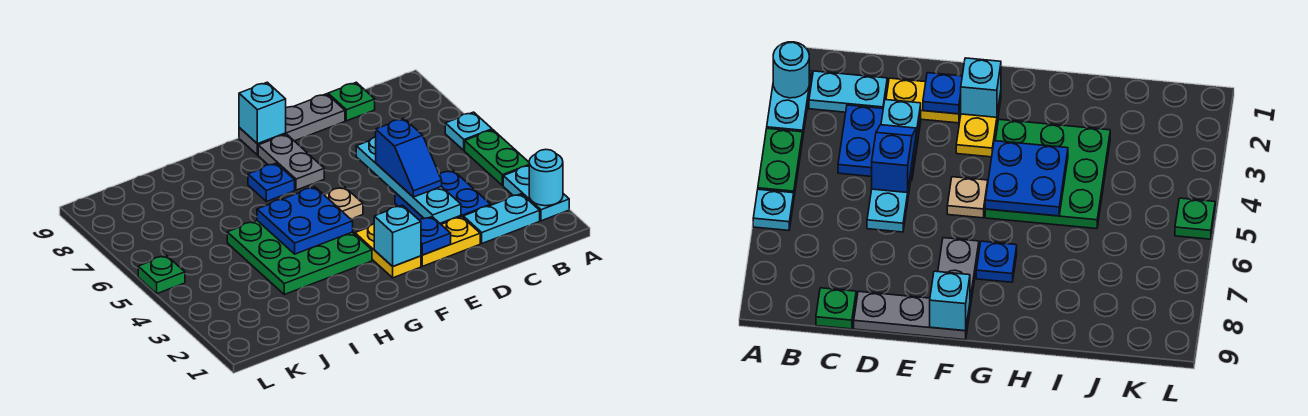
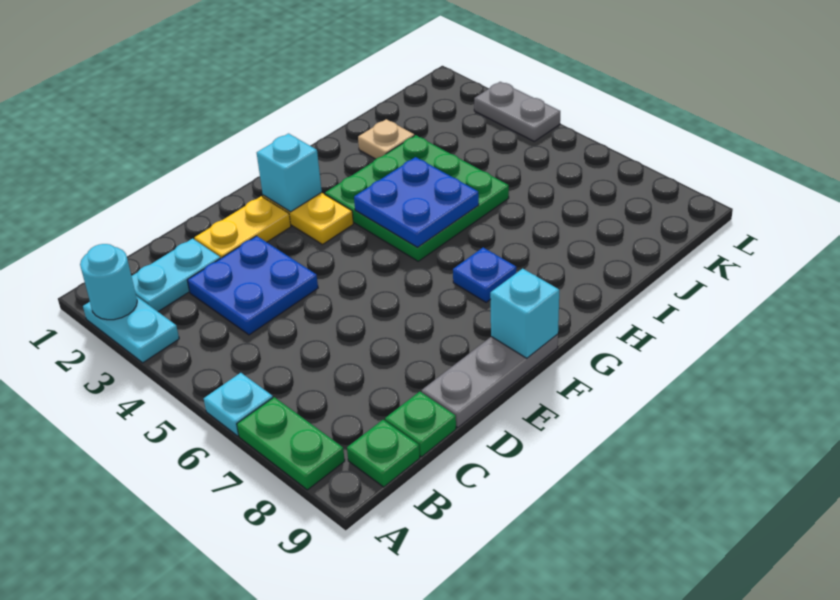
green 1x2 plate [465,130,529,186] -> green 1x2 plate moved to [237,397,345,490]
cyan 1x4 plate [356,137,461,223] -> none
blue 1x2 slope [376,118,442,197] -> none
blue 1x1 plate [420,217,451,255] -> none
tan 1x1 plate [324,187,363,219] -> tan 1x1 plate moved to [358,119,414,159]
grey 1x2 plate [258,134,324,190] -> grey 1x2 plate moved to [474,82,560,141]
green 1x1 plate [138,255,185,294] -> green 1x1 plate moved to [347,420,420,487]

